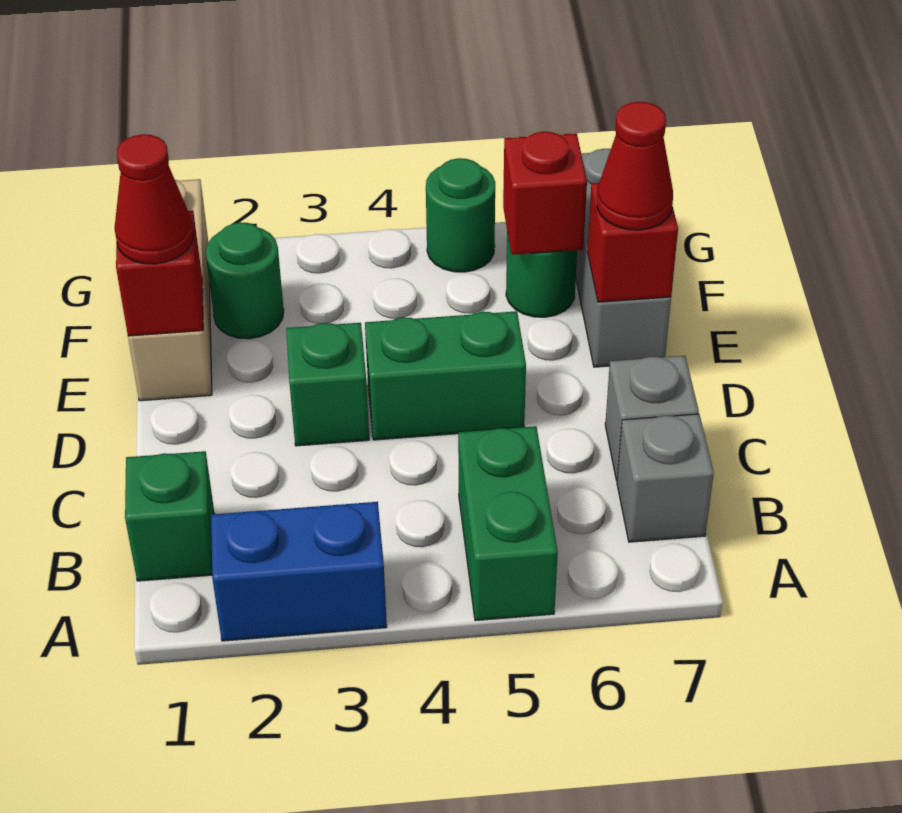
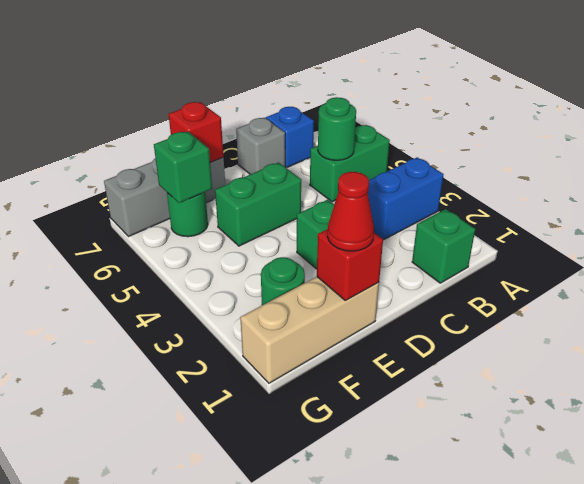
blue 1x2 brick [211,502,387,641] -> blue 1x2 brick turned to [368,157,444,240]
grey 1x1 brick [617,414,714,542] -> blue 1x1 brick [266,107,314,167]
green 1x2 brick [365,311,526,440] -> green 1x2 brick turned to [215,163,301,246]
red 1x1 cone [597,102,673,230] -> none
red 1x1 brick [503,132,587,255] -> green 1x1 brick [154,131,212,203]
green 1x1 round brick [426,158,495,272] -> green 1x1 round brick moved to [318,97,356,160]

